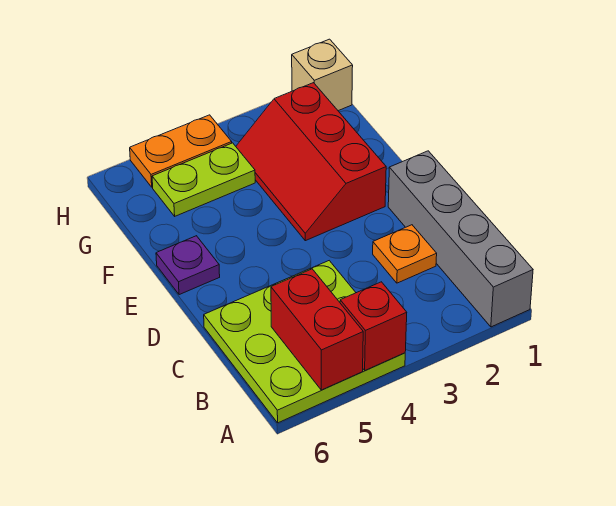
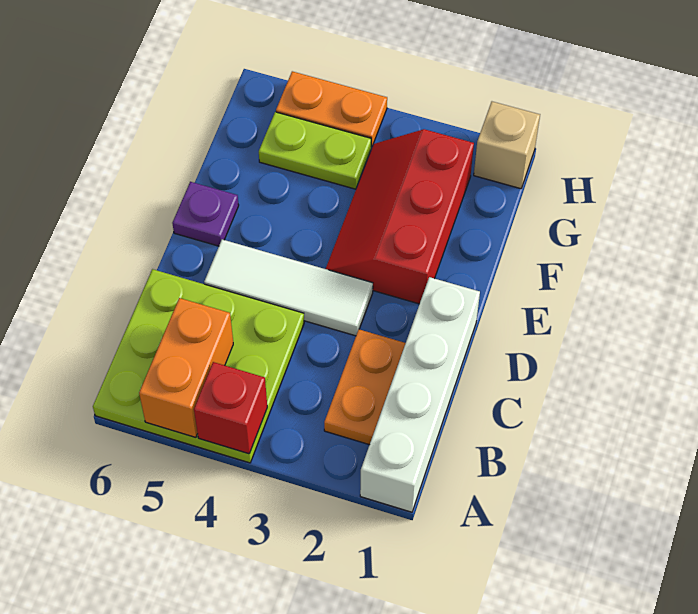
grey 1x4 brick [388,151,533,327] -> white 1x4 brick [360,277,480,512]
red 1x2 brick [271,269,363,390] -> orange 1x2 brick [139,298,233,437]
orange 1x1 plate [373,225,437,283] -> orange 1x2 plate [324,329,406,445]
none -> white 1x3 tile [204,239,373,336]

